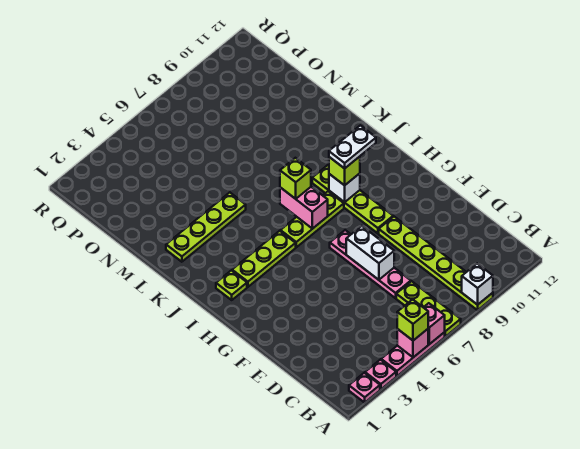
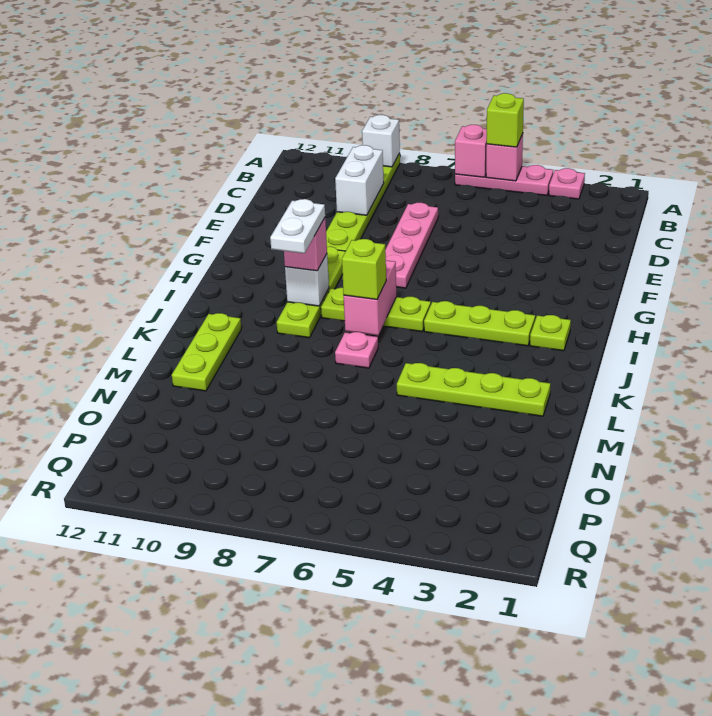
pink 1x1 plate [349,373,380,402] -> pink 1x1 plate moved to [335,332,378,368]
lime 1x3 plate [396,281,461,337] -> lime 1x3 plate moved to [172,313,241,391]
white 1x2 brick [346,226,394,280] -> white 1x2 brick moved to [335,145,384,215]
lime 1x1 brick [329,157,360,185] -> pink 1x1 brick [284,218,327,271]
white 1x2 plate [329,125,376,169] -> white 1x2 plate turned to [270,199,325,253]

